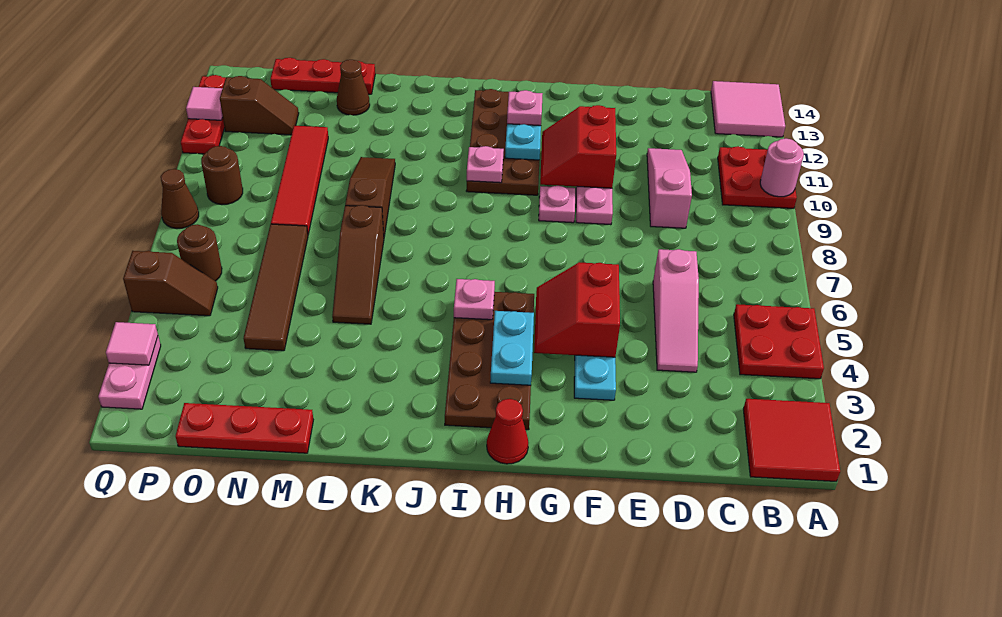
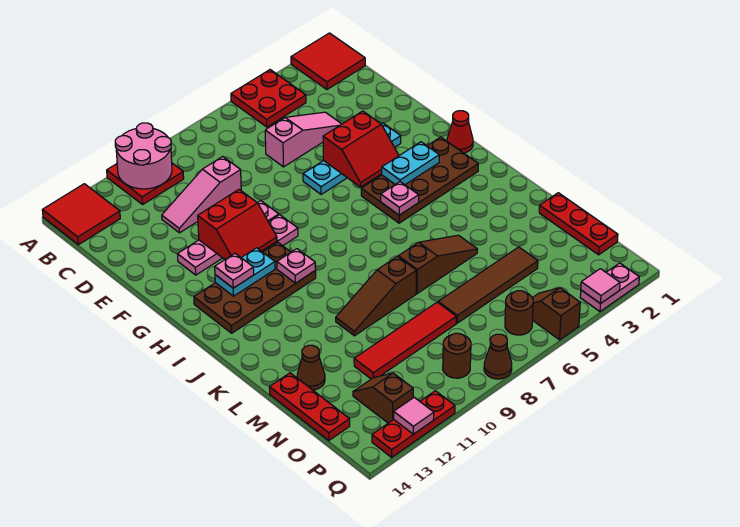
pink 1x1 round brick [760,138,804,197] -> pink 2x2 round brick [115,123,172,189]
pink 2x2 tile [711,81,785,137] -> red 2x2 tile [42,184,120,245]

